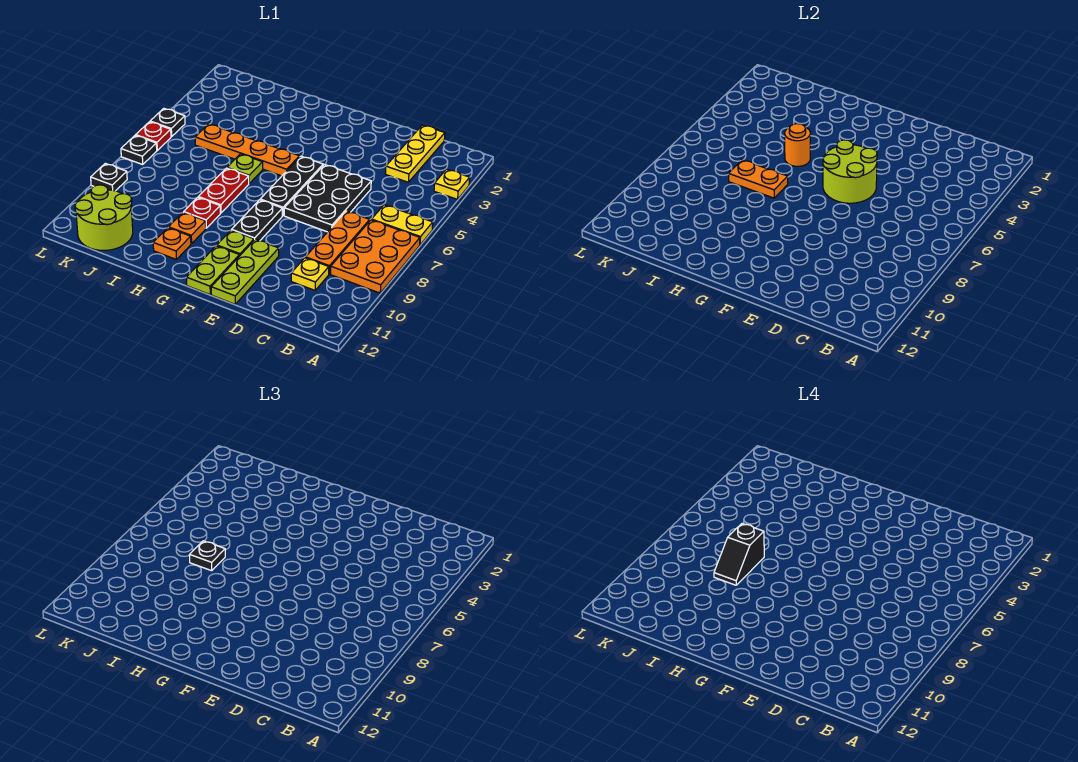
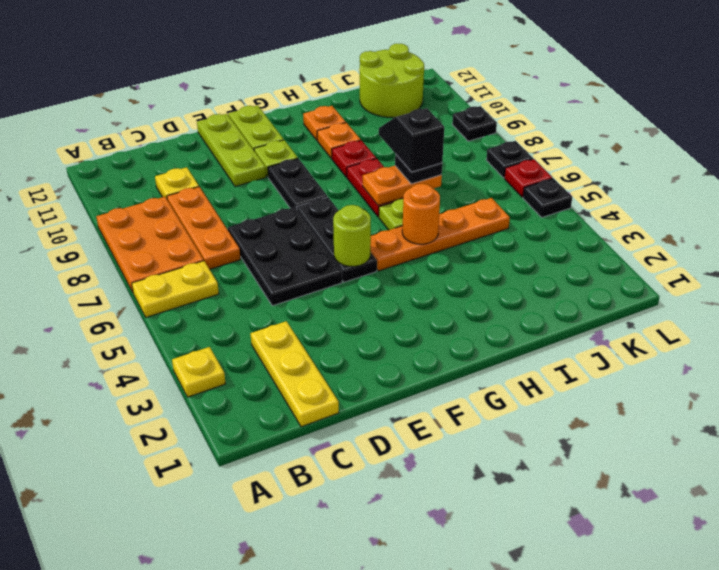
lime 2x2 round brick [823,140,877,203] -> lime 1x1 round brick [333,205,371,266]

